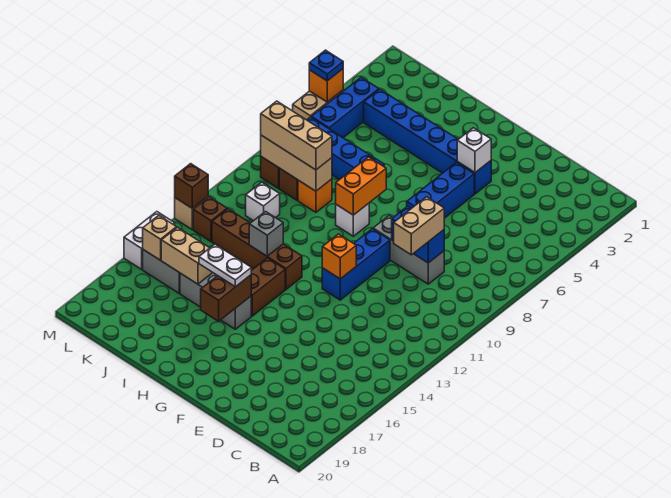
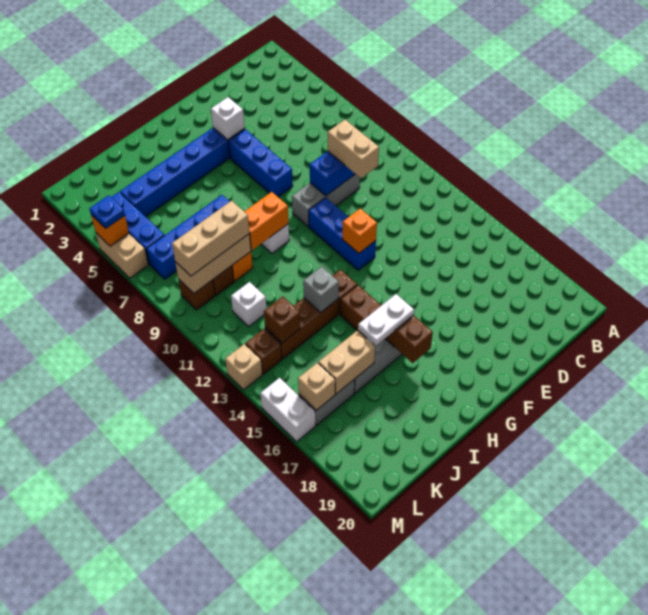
orange 1x2 brick [336,157,386,215] -> orange 1x2 brick turned to [244,192,289,250]
brown 1x1 brick [175,164,208,209] -> brown 1x1 brick moved to [264,296,300,343]

